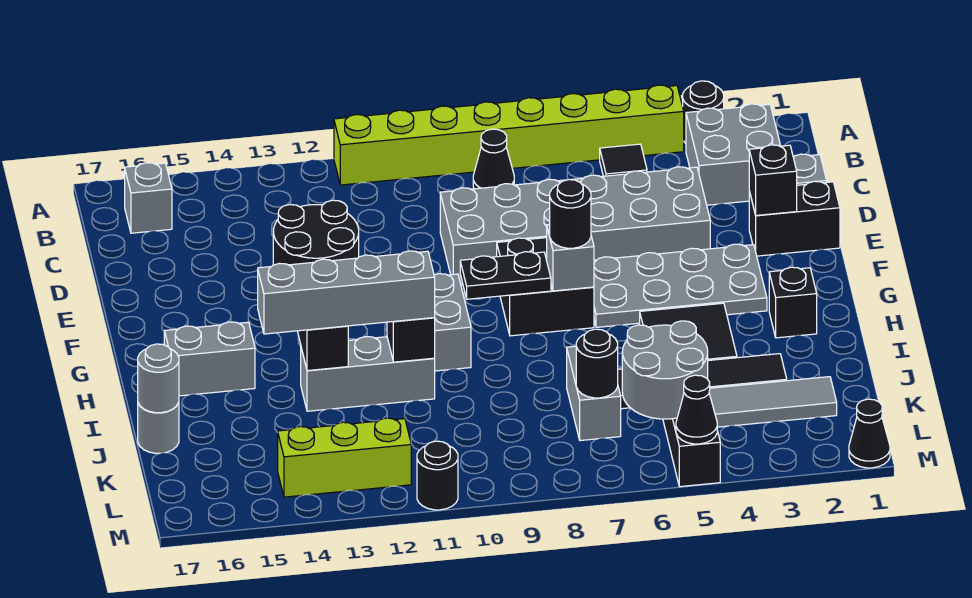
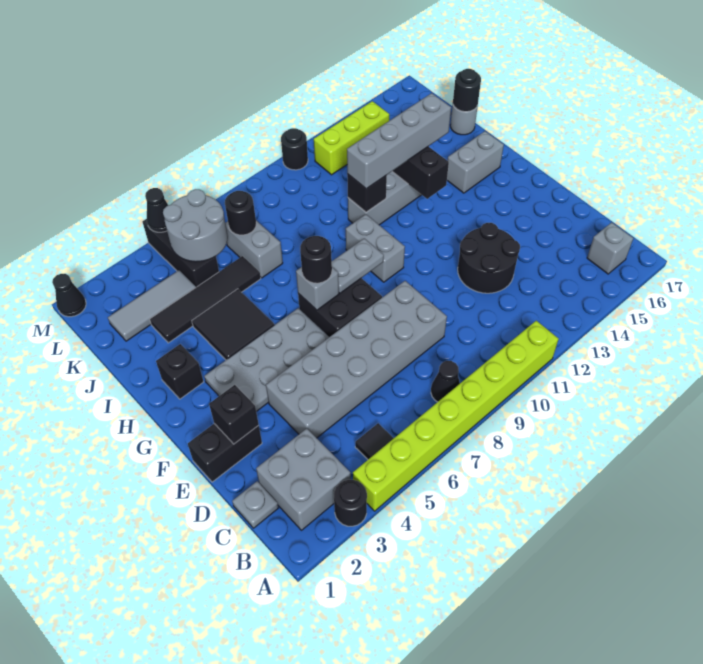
black 1x2 plate [460,252,551,299] -> grey 1x2 plate [332,238,384,293]
grey 1x1 round brick [138,344,179,413] -> black 1x1 round brick [453,69,481,112]

